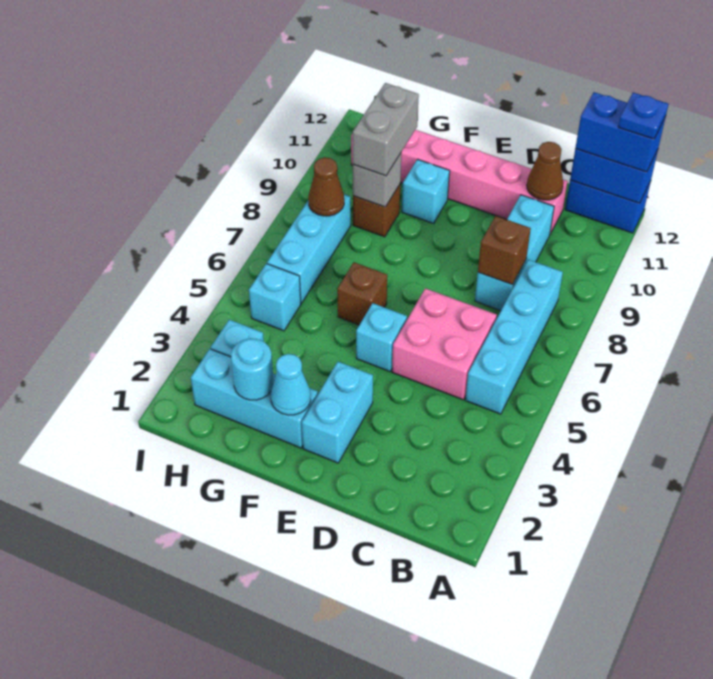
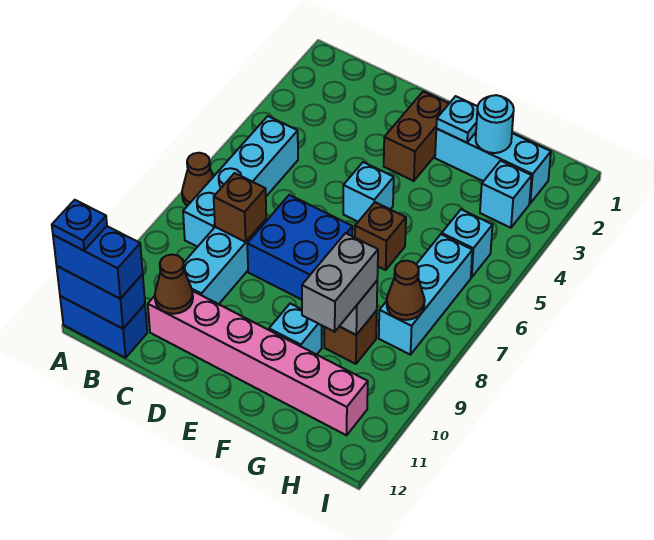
none -> brown 1x1 cone [182,153,213,206]
pink 2x2 brick [392,288,497,400] -> none
none -> blue 2x2 brick [247,195,353,300]
cyan 1x2 brick [302,362,373,463] -> brown 1x2 brick [384,91,449,181]
cyan 1x1 cone [271,354,311,415] -> cyan 1x1 plate [436,96,478,143]

